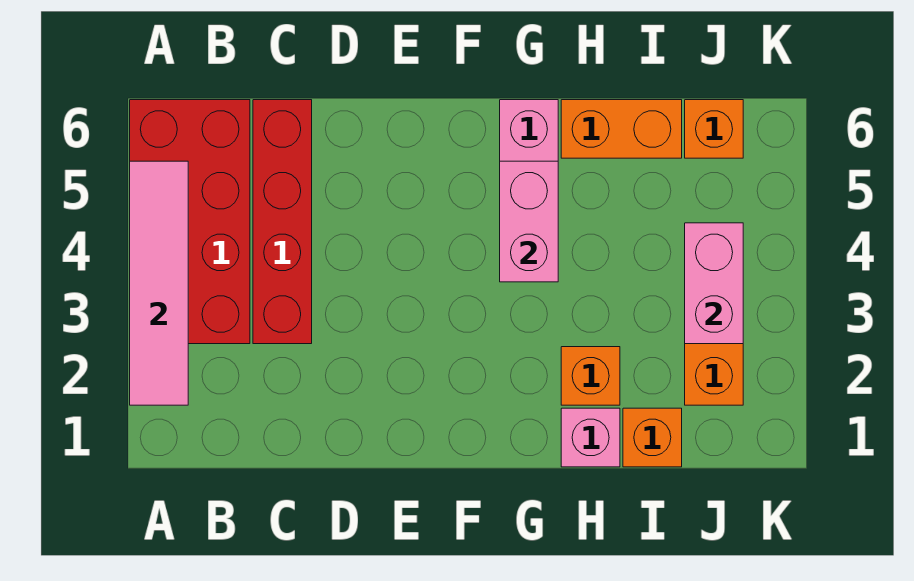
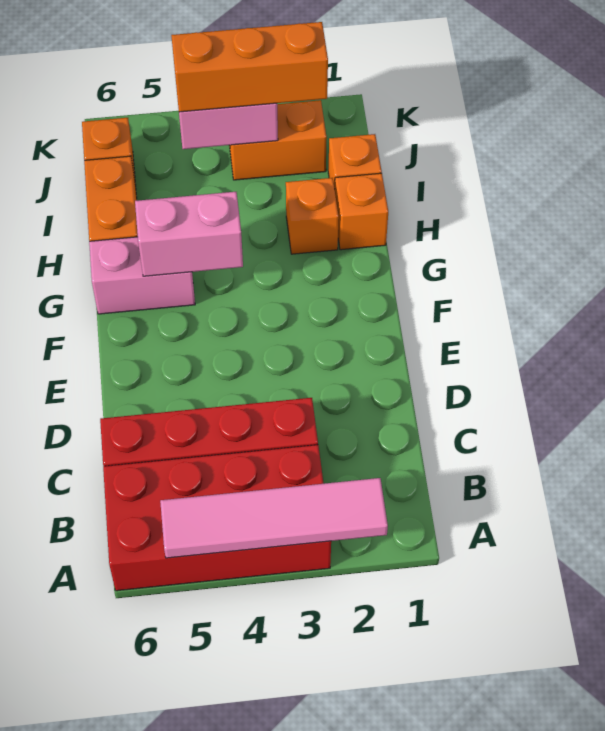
pink 1x1 brick [561,408,620,467] -> orange 1x1 brick [335,173,388,250]
none -> orange 1x3 brick [171,22,328,112]

